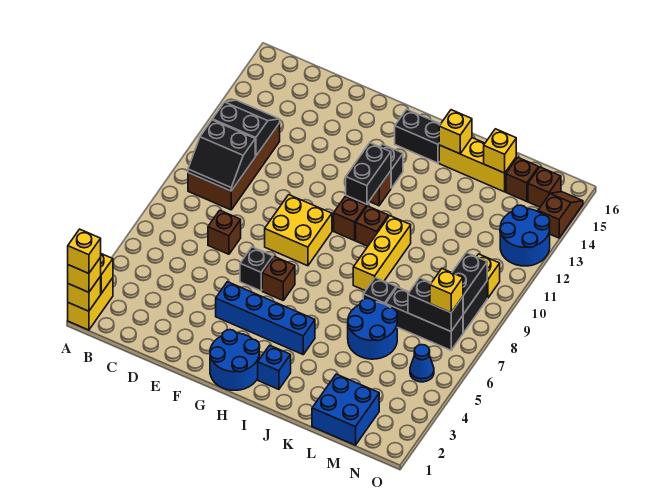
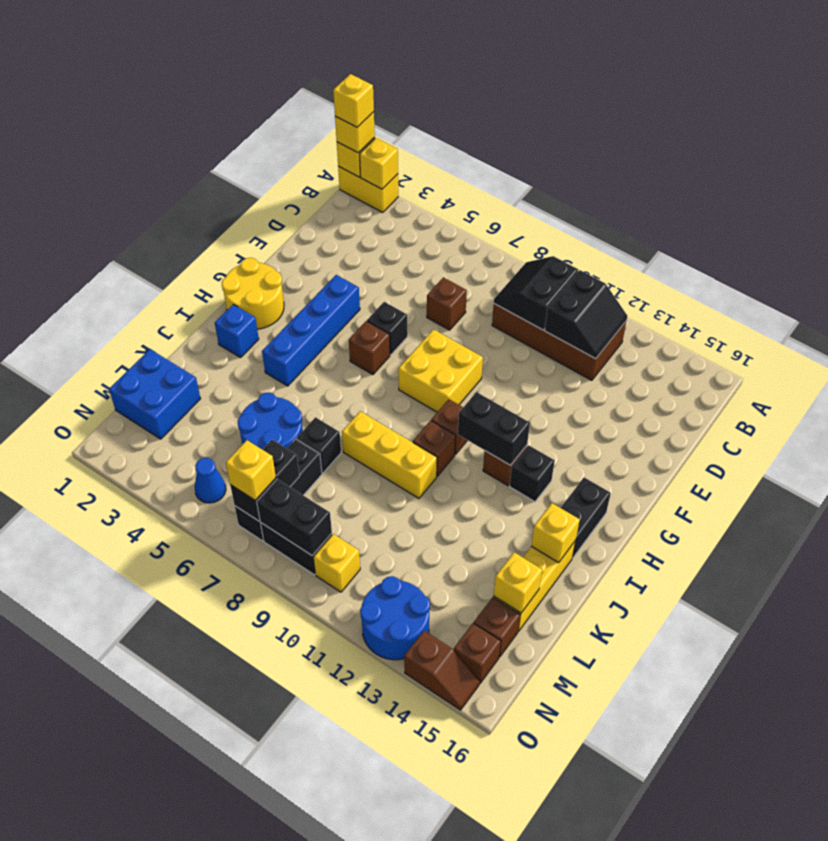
blue 2x2 round brick [210,330,260,390] -> yellow 2x2 round brick [222,258,284,329]

